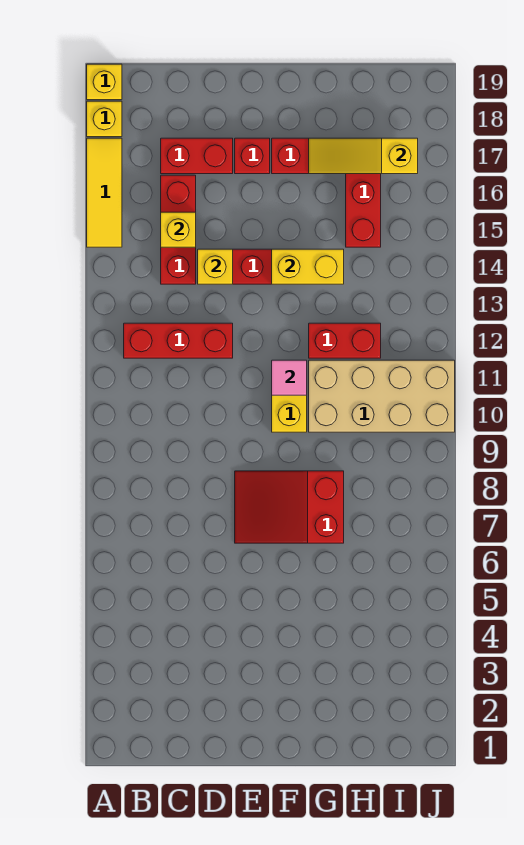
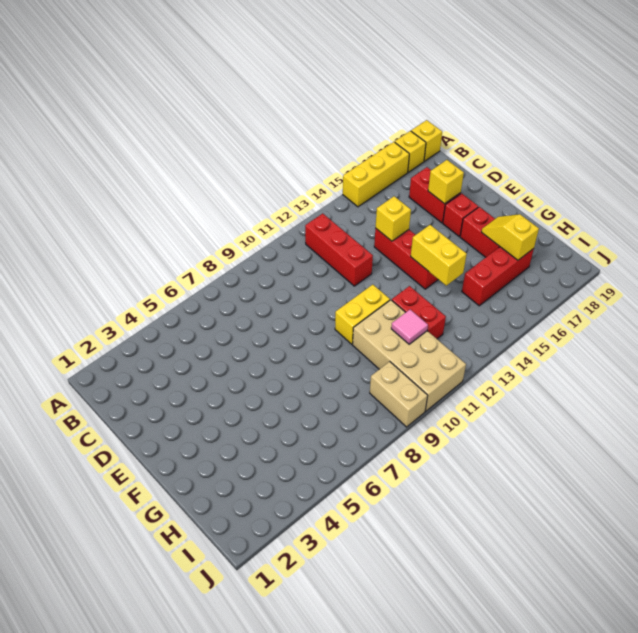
yellow 1x3 tile [87,138,122,247] -> yellow 1x3 brick [343,142,409,207]
red 1x3 brick [161,175,196,284] -> none
yellow 1x1 brick [161,212,196,247] -> yellow 1x1 brick moved to [428,160,464,204]
red 2x3 slope [235,471,344,543] -> none
pink 1x1 tile [272,360,307,395] -> pink 1x1 tile moved to [391,310,428,344]
yellow 1x3 slope [309,138,418,174] -> yellow 1x2 slope [482,214,539,260]
none -> tan 1x2 brick [370,362,428,427]

